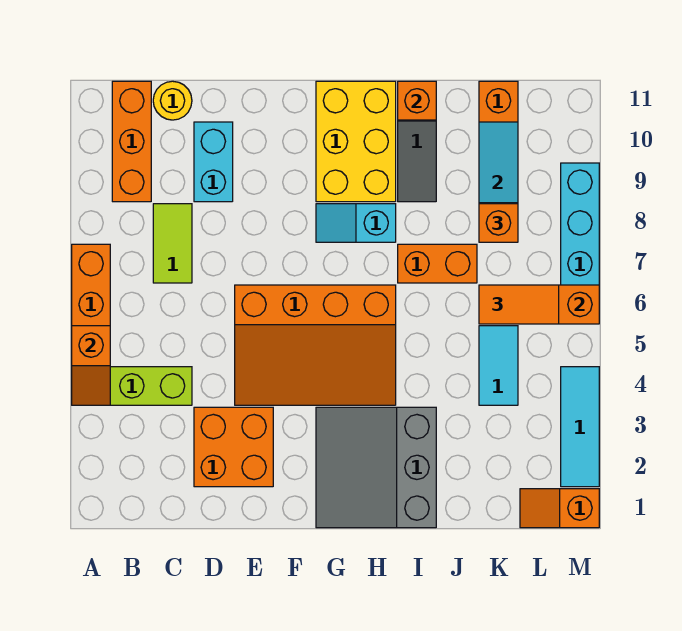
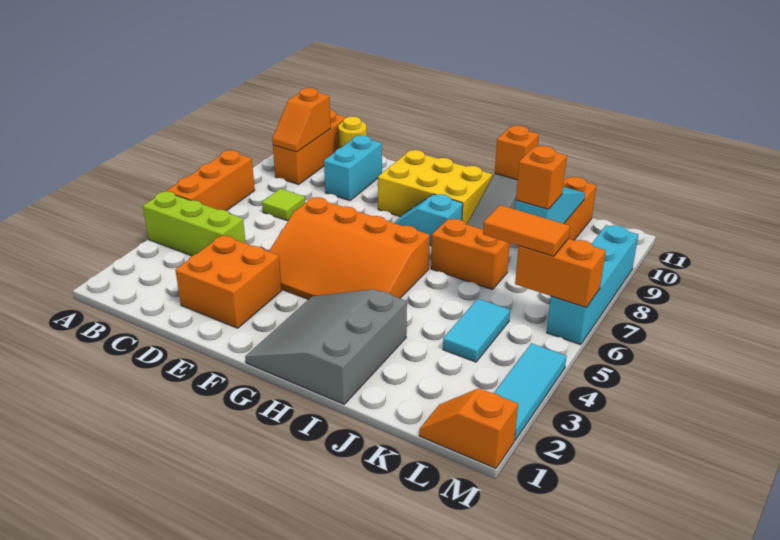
orange 1x2 slope [72,326,110,405] -> orange 1x2 slope moved to [272,88,331,152]
lime 1x2 tile [153,204,192,283] -> lime 1x1 tile [262,189,305,221]
yellow 2x3 brick [316,81,396,202] -> yellow 2x3 brick turned to [378,150,493,224]

